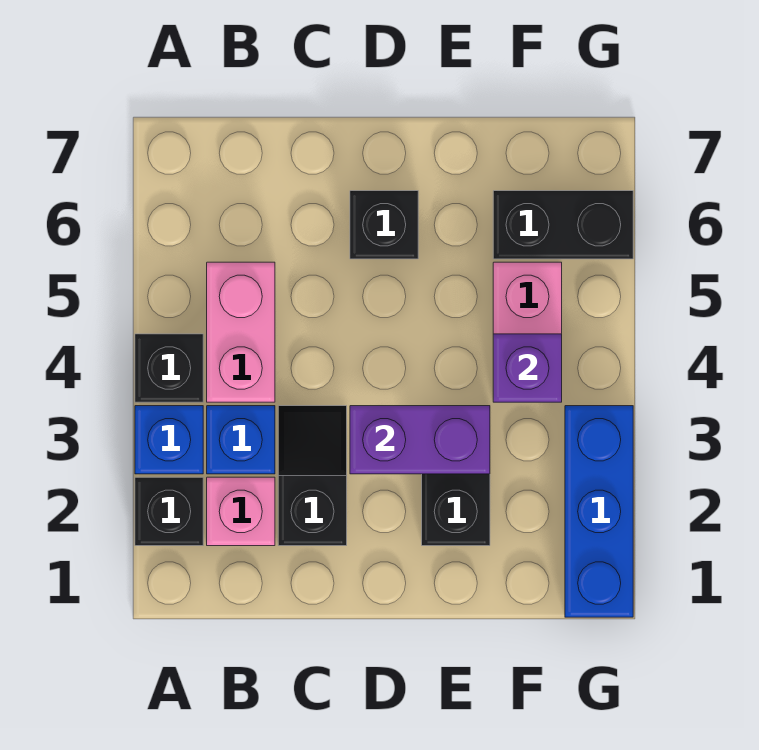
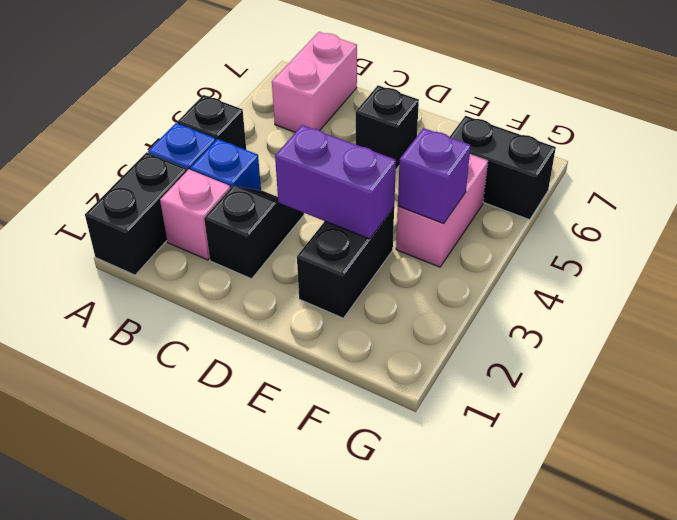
black 1x1 brick [135,477,203,546] -> black 1x2 brick [85,152,187,275]
pink 1x2 brick [207,262,275,402] -> pink 1x2 brick moved to [272,32,357,132]
blue 1x3 brick [565,406,633,617] -> none

